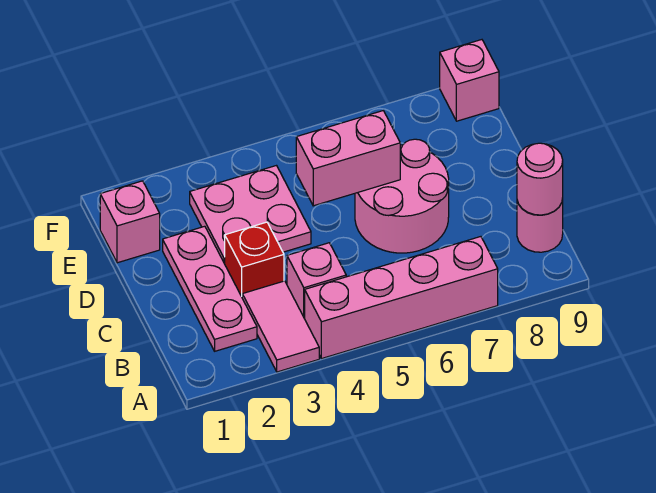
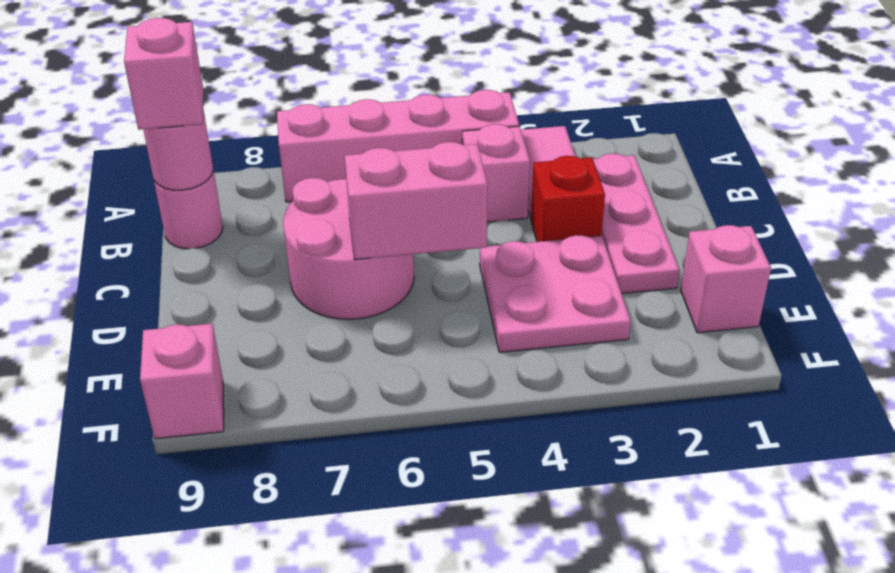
none -> pink 1x1 brick [124,18,203,130]

